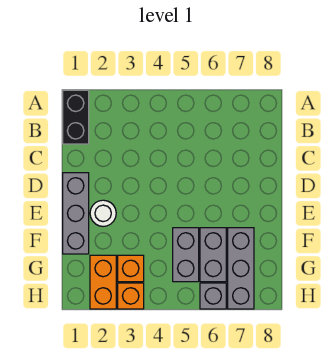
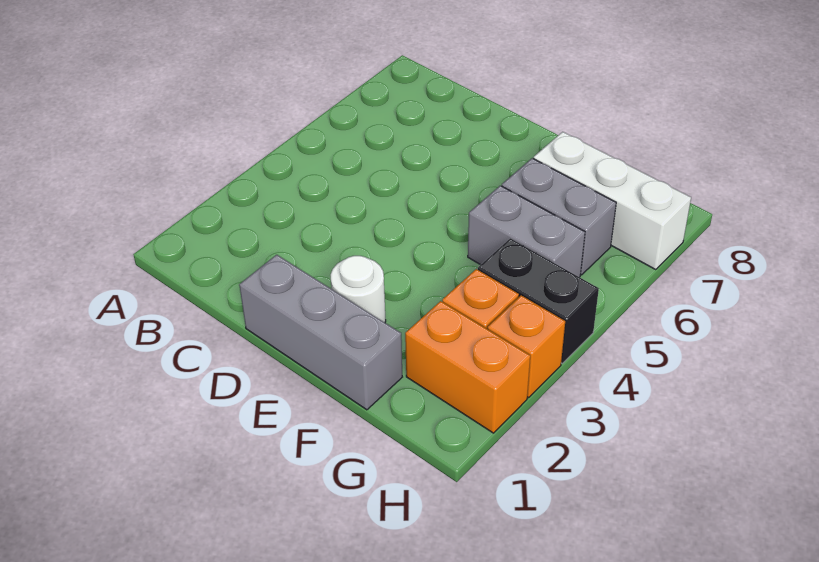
black 1x2 brick [63,90,89,144] -> black 1x2 brick moved to [478,238,599,364]
grey 1x3 brick [228,228,254,309] -> white 1x3 brick [533,132,691,270]
grey 1x1 brick [200,283,226,309] -> none

